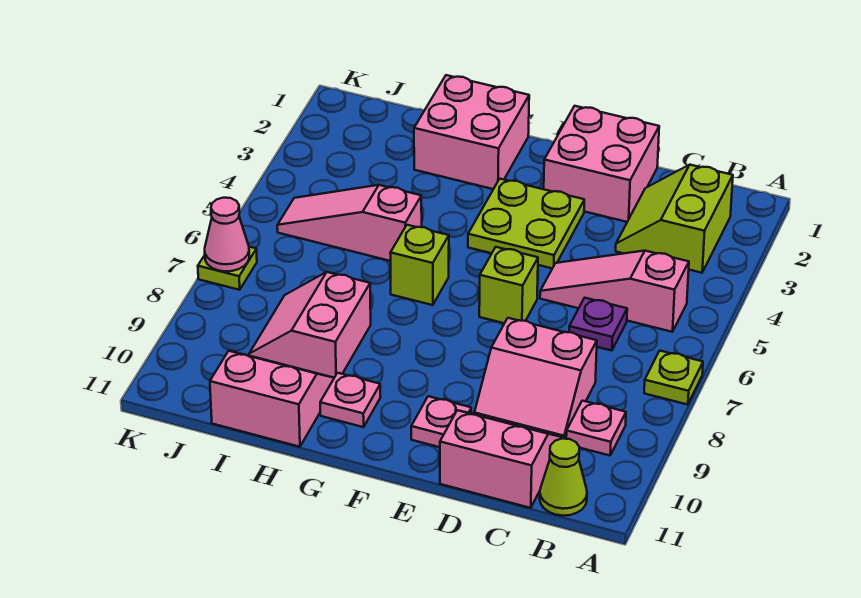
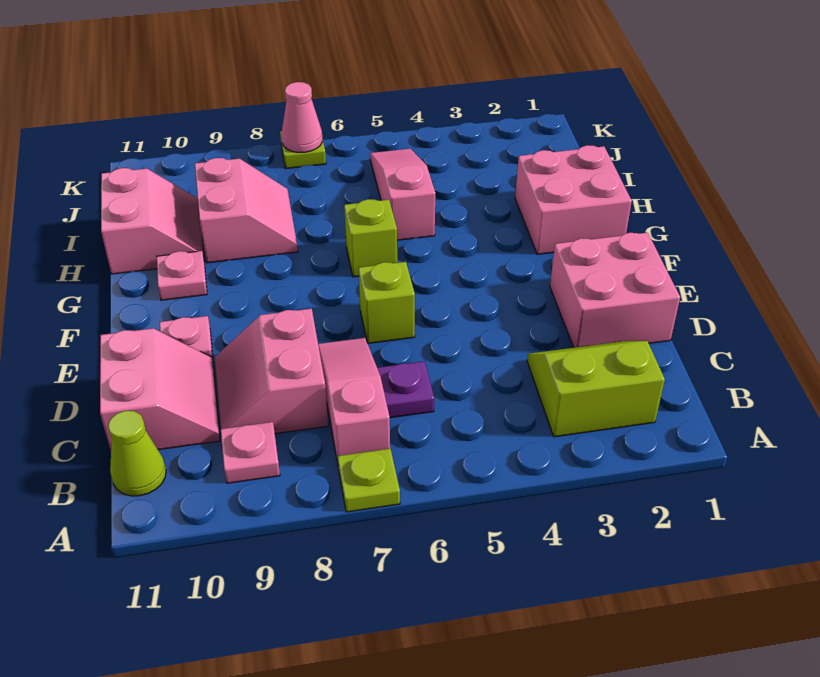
pink 1x3 slope [540,251,689,332] -> pink 1x3 slope moved to [318,338,390,463]
lime 2x2 plate [468,179,584,268] -> none
pink 2x2 slope [249,272,371,378] -> pink 2x2 slope turned to [195,158,298,263]

